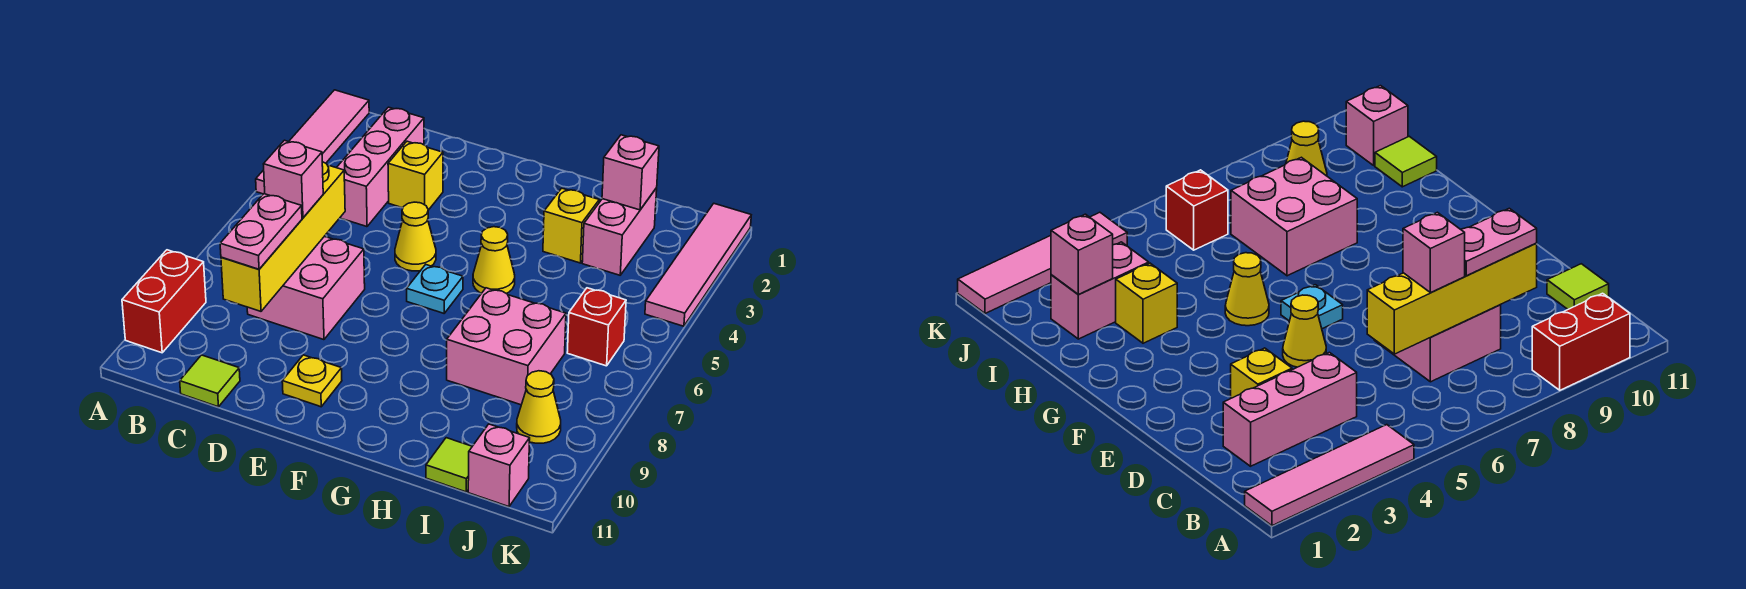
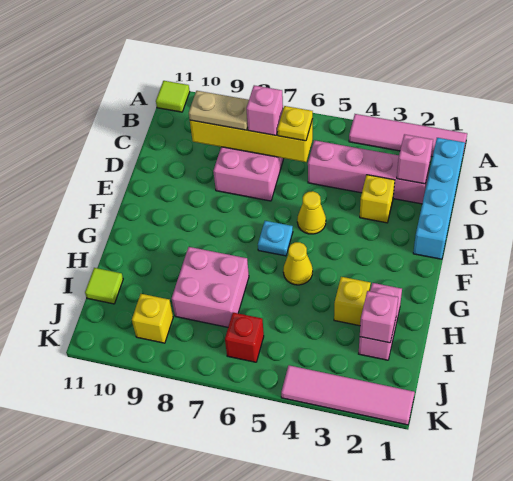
red 1x2 brick [122,250,206,353] -> none
none -> cyan 1x4 brick [413,138,465,259]
pink 1x3 brick [337,107,424,227] -> pink 1x4 brick [308,140,430,204]
pink 1x2 plate [220,194,302,269] -> tan 1x2 plate [189,91,249,130]
lime 1x1 tile [180,355,240,407] -> lime 1x1 tile moved to [156,81,190,112]
yellow 1x1 plate [282,355,342,407] -> yellow 1x1 plate moved to [277,106,313,141]
pink 1x2 brick [582,188,657,275] -> pink 1x2 brick turned to [359,283,402,360]
yellow 1x1 cone [517,371,561,443] -> yellow 1x1 brick [132,294,173,343]
pink 1x1 brick [468,424,530,507] -> pink 1x1 brick moved to [397,134,433,184]

